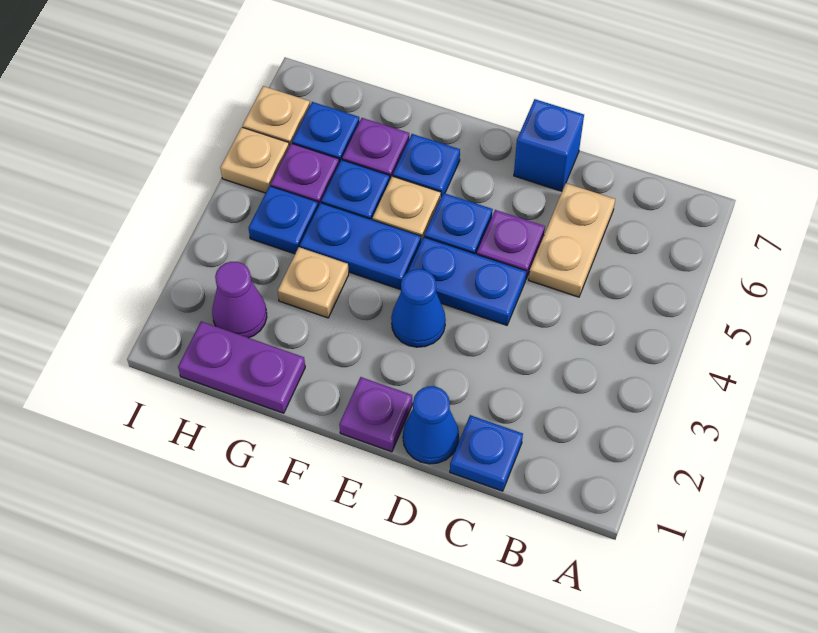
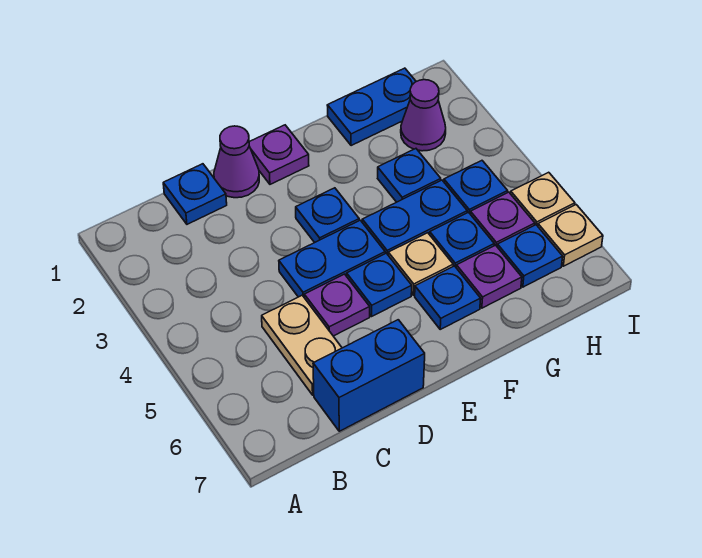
blue 1x1 cone [403,386,459,464] -> purple 1x1 cone [214,126,259,198]
blue 1x1 brick [514,99,584,191] -> blue 1x2 brick [313,320,425,431]
blue 1x1 cone [391,269,446,347] -> blue 1x1 plate [296,188,359,243]
purple 1x2 plate [178,321,305,413] -> blue 1x2 plate [327,68,416,146]
tan 1x1 plate [278,247,349,318] -> blue 1x1 plate [378,149,441,202]

